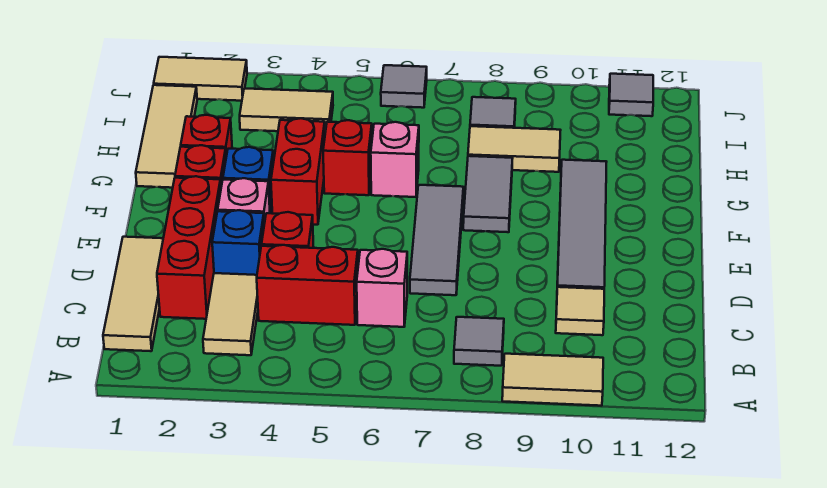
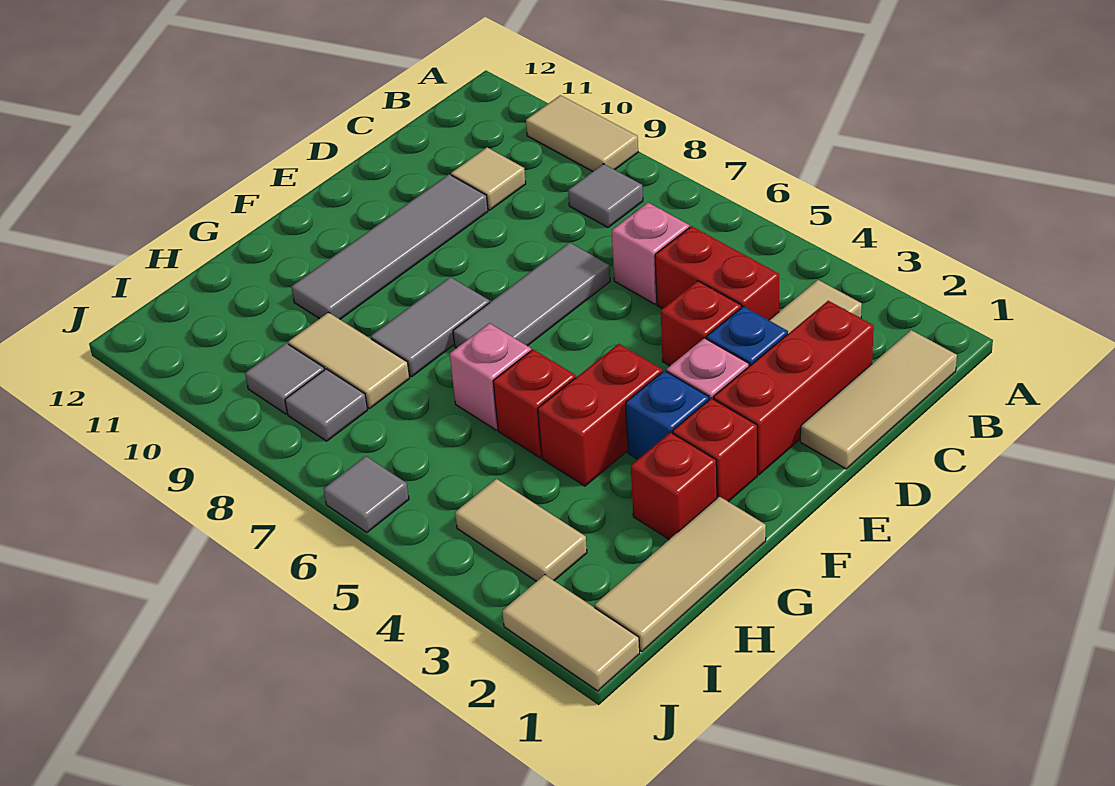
grey 1x1 tile [609,74,653,116] -> grey 1x1 tile moved to [245,343,325,414]

